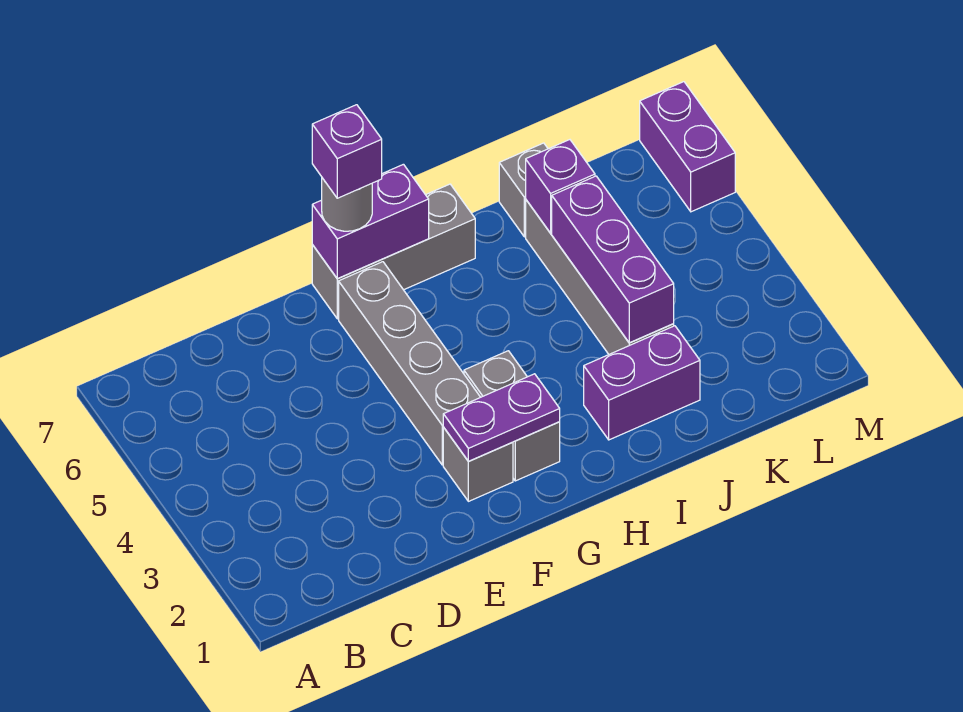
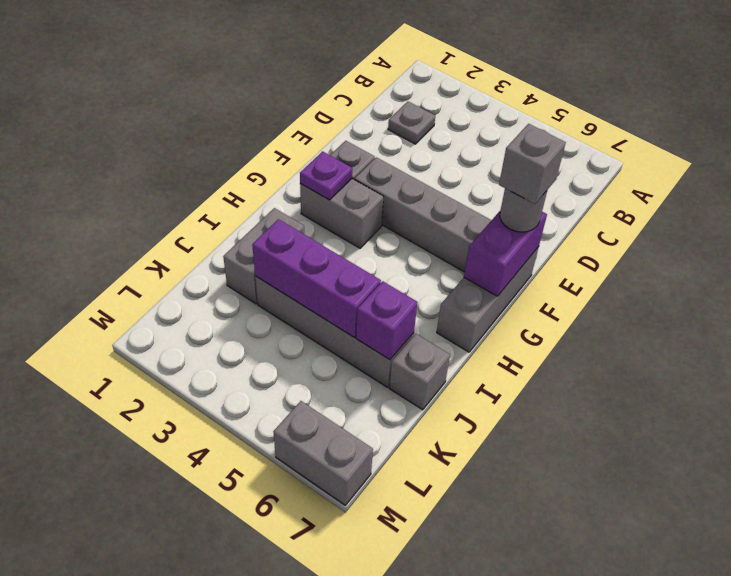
none -> grey 1x1 plate [388,102,435,144]
purple 1x2 plate [443,374,560,461] -> purple 1x1 plate [300,151,352,200]
purple 1x1 brick [312,105,382,198] -> grey 1x1 brick [499,124,566,204]
purple 1x2 brick [584,326,700,440] -> grey 1x2 brick [223,208,304,304]
purple 1x2 brick [640,82,735,212] -> grey 1x2 brick [274,401,373,505]

